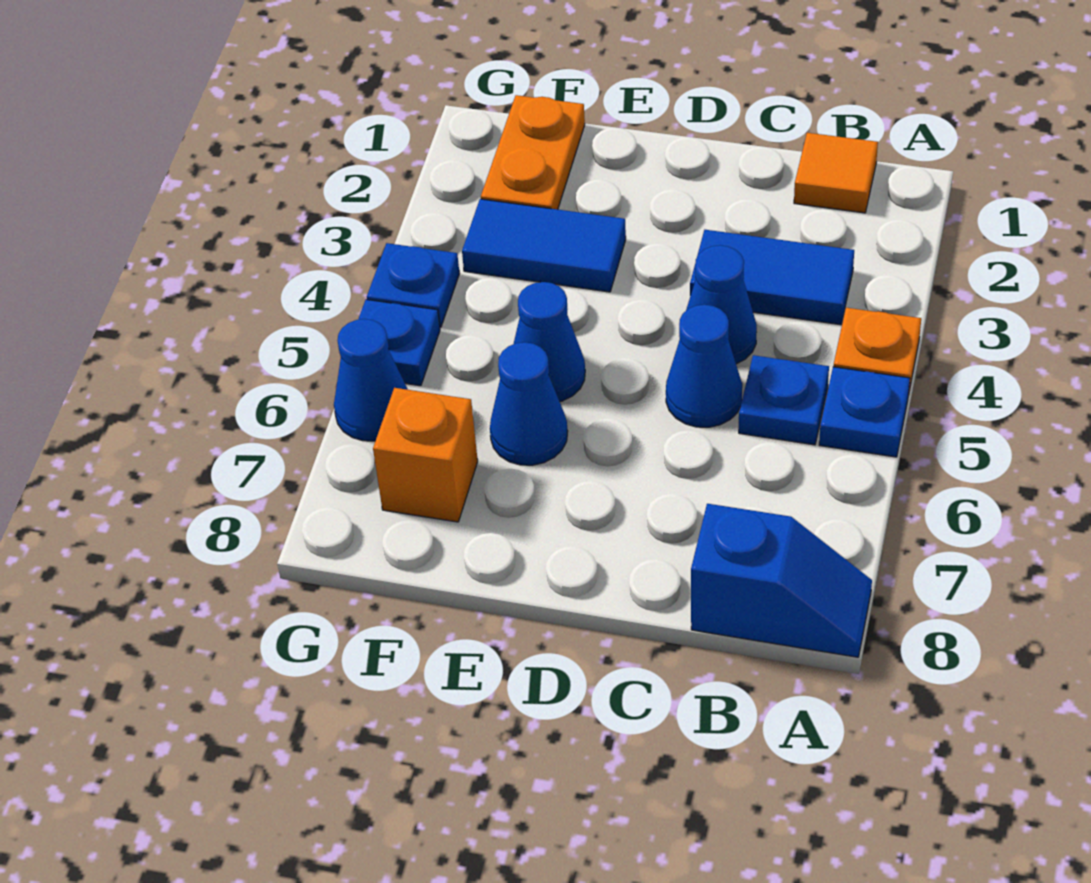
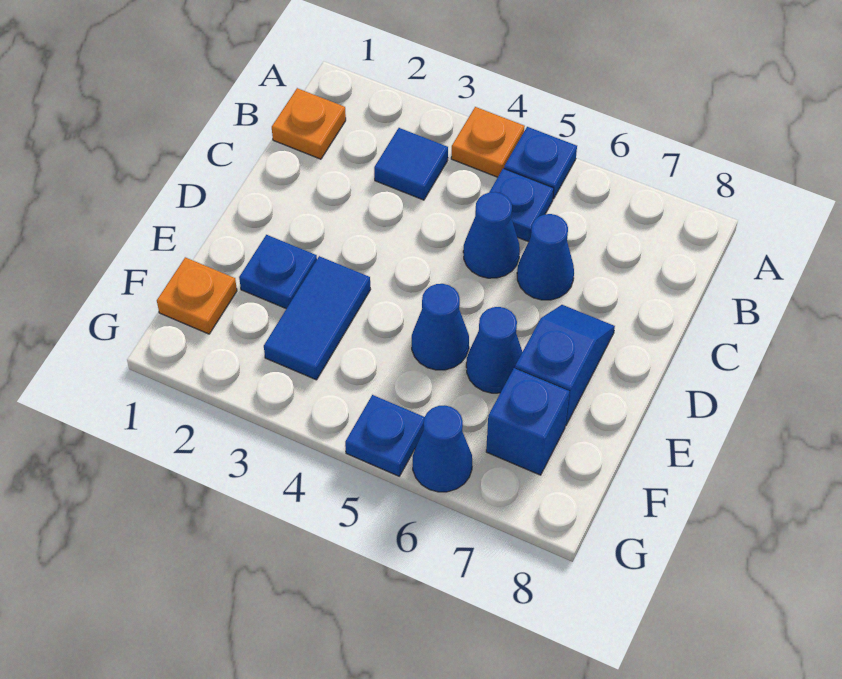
blue 1x2 slope [691,504,872,657] -> blue 1x2 slope moved to [515,305,615,425]
orange 1x1 tile [794,133,878,213] -> orange 1x1 plate [272,88,346,159]
blue 1x2 tile [690,230,854,325] -> blue 1x1 tile [374,128,448,200]
blue 1x1 cone [686,245,757,364] -> blue 1x1 cone moved to [517,214,574,300]
orange 1x2 plate [481,95,585,209] -> orange 1x1 plate [157,257,237,334]
orange 1x1 brick [373,388,478,522] -> blue 1x1 brick [486,368,569,475]
blue 1x1 plate [367,243,459,327] -> blue 1x1 plate moved to [239,235,317,309]

